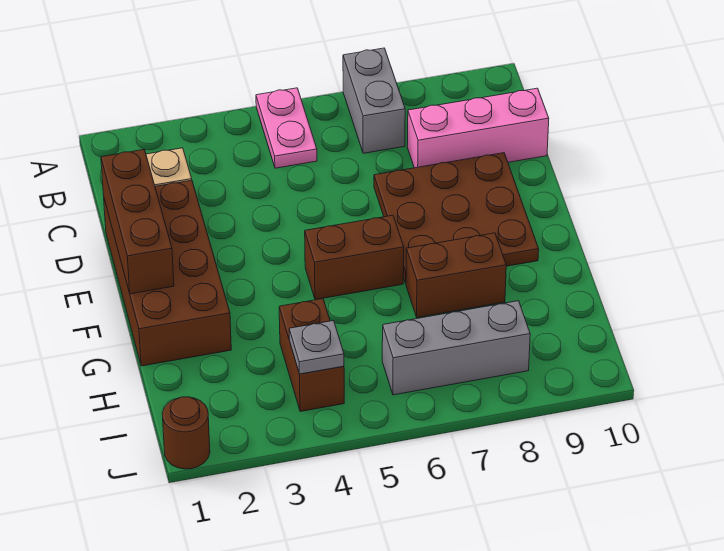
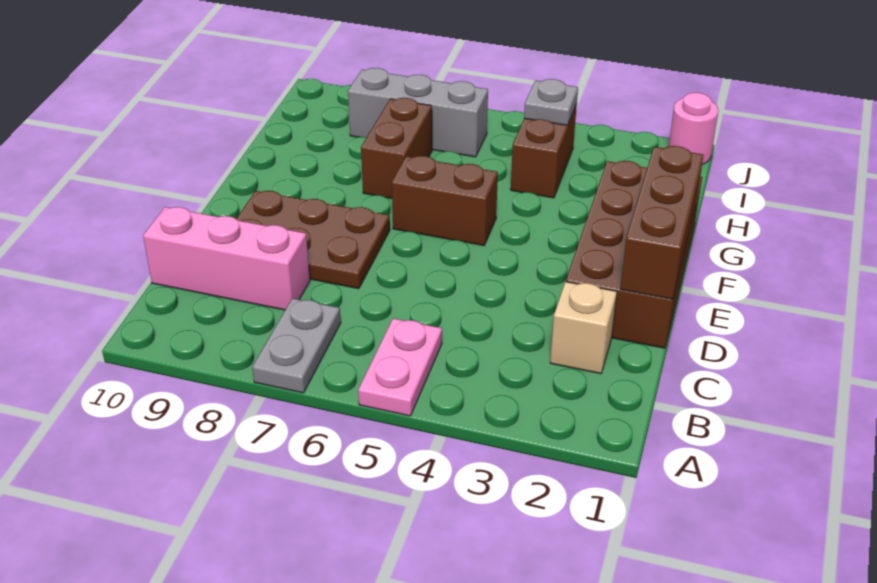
grey 1x2 brick [343,48,405,153] -> grey 1x2 plate [252,298,341,393]
brown 3x3 plate [374,153,539,283] -> brown 2x3 plate [237,191,390,289]
brown 1x2 brick [406,233,506,318] -> brown 1x2 brick turned to [361,98,432,198]
brown 1x1 round brick [162,397,210,469] -> pink 1x1 round brick [669,93,718,164]

